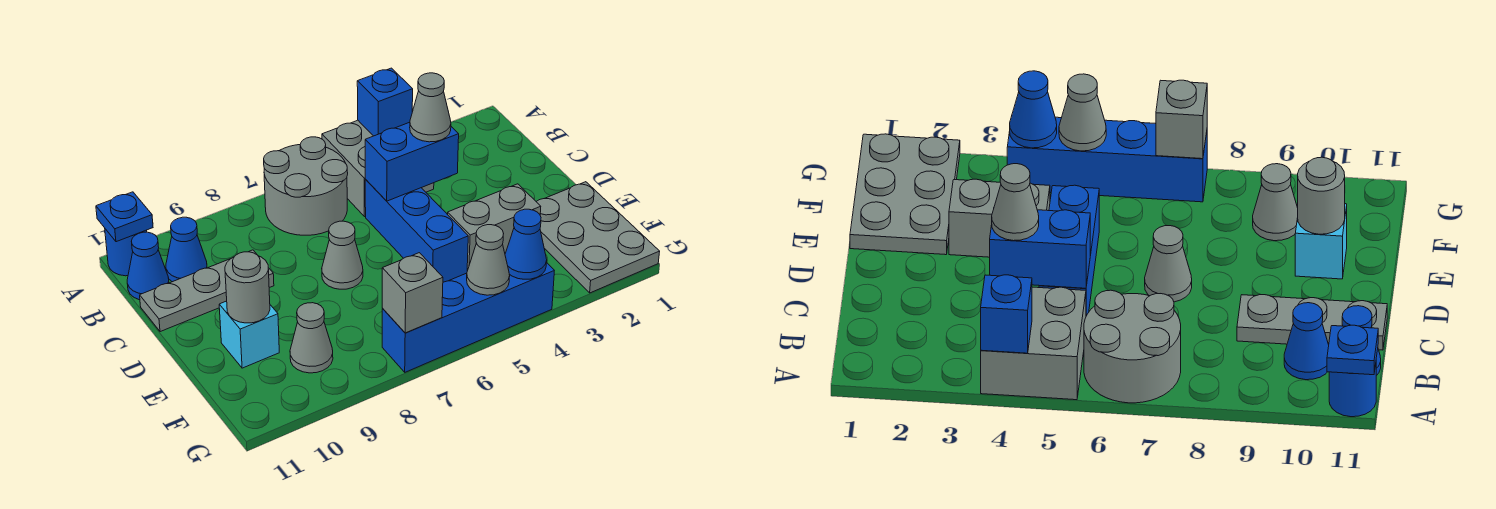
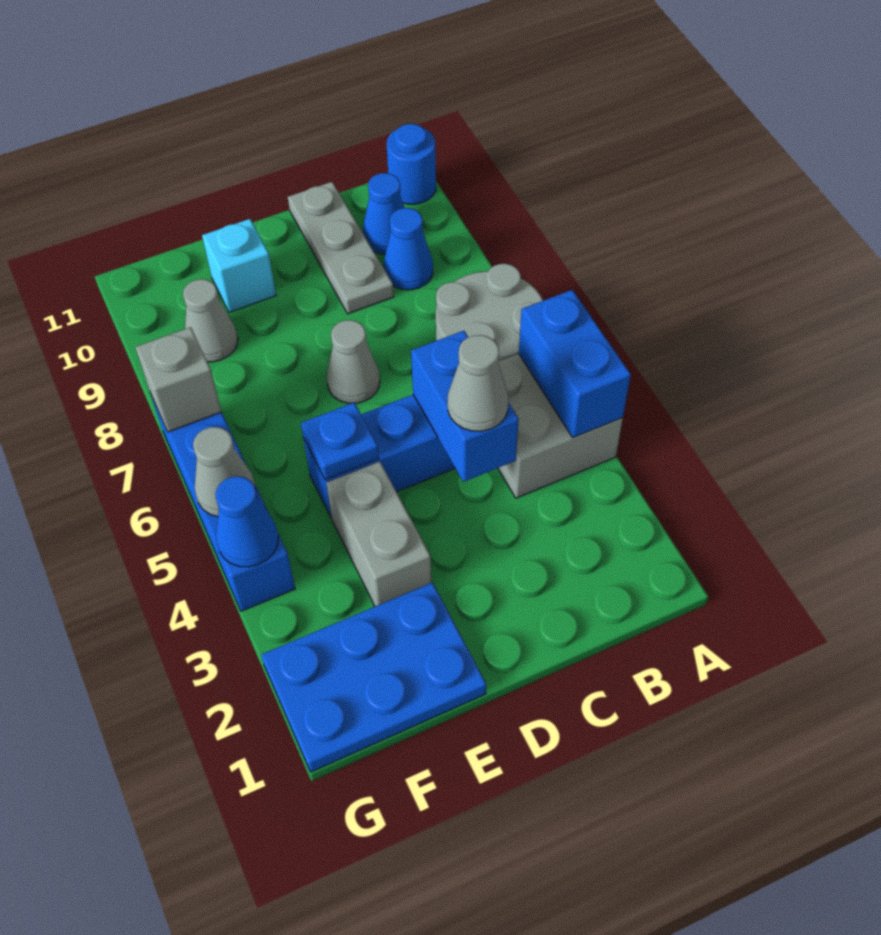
blue 1x1 brick [357,68,413,136] -> blue 1x2 brick [519,290,631,438]
blue 1x1 plate [96,192,153,242] -> blue 1x1 plate moved to [301,403,379,480]
blue 1x1 cone [127,232,169,300] -> blue 1x1 cone moved to [383,208,433,290]
grey 2x3 plate [536,182,660,293] -> blue 2x3 plate [261,583,486,772]
grey 1x1 round brick [225,252,270,323] -> none

